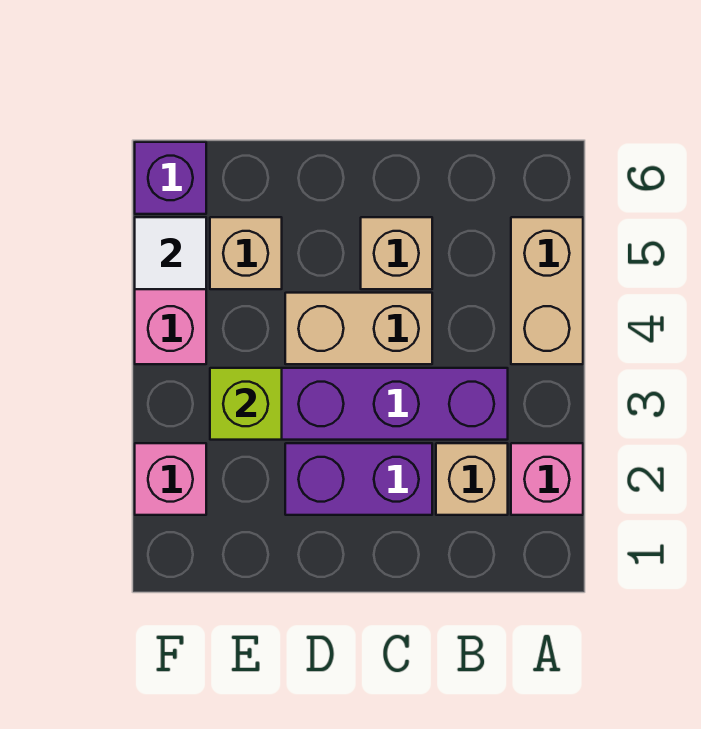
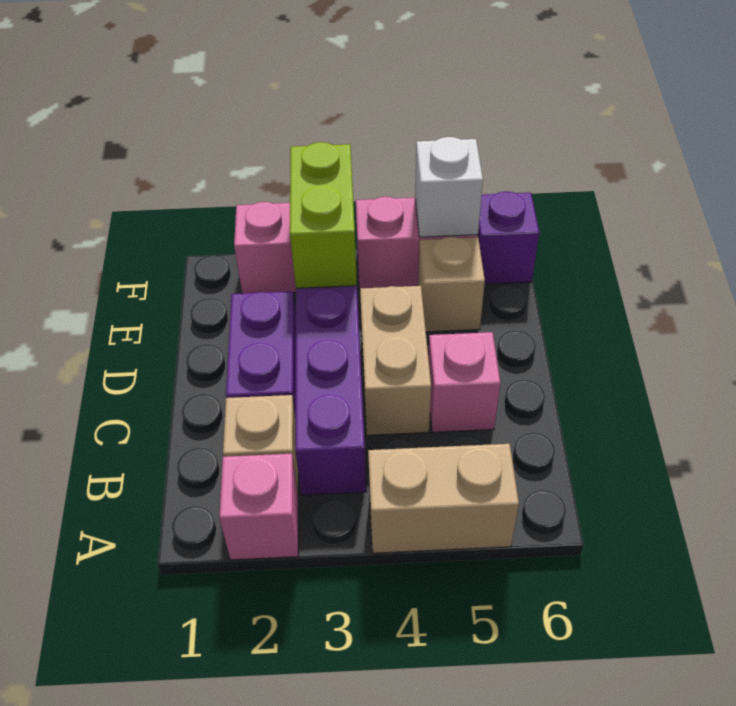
tan 1x1 brick [361,217,432,289] -> pink 1x1 brick [428,332,500,432]
lime 1x1 brick [210,368,282,440] -> lime 1x2 brick [290,142,357,288]
white 1x1 tile [135,217,206,289] -> white 1x1 brick [415,137,483,237]

